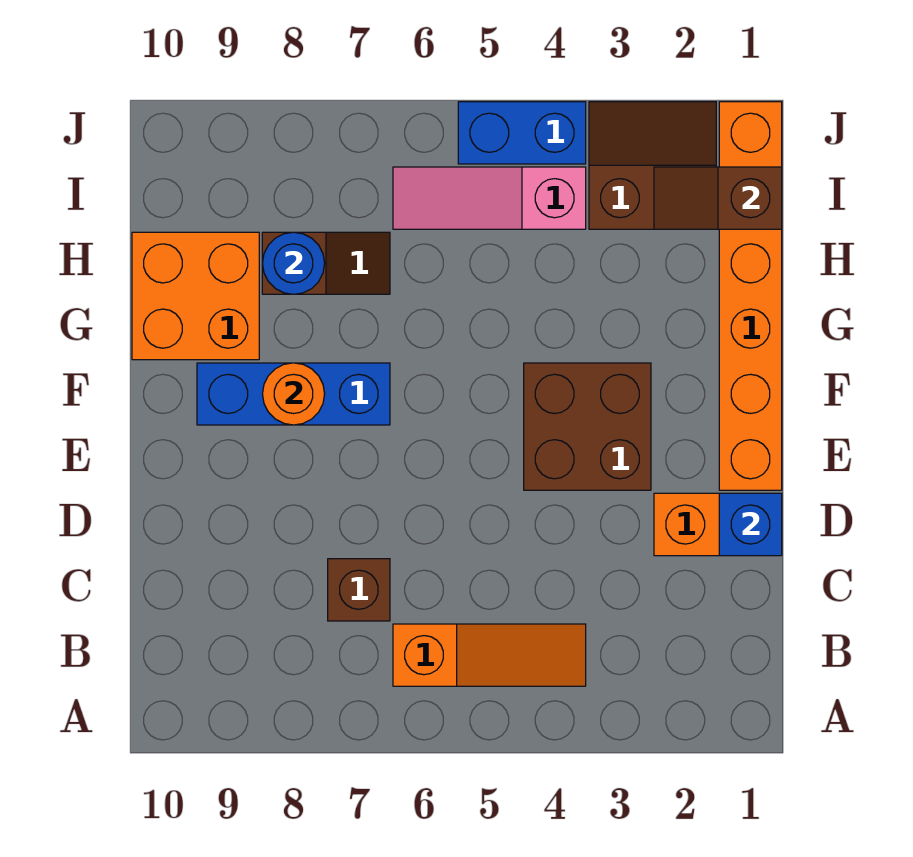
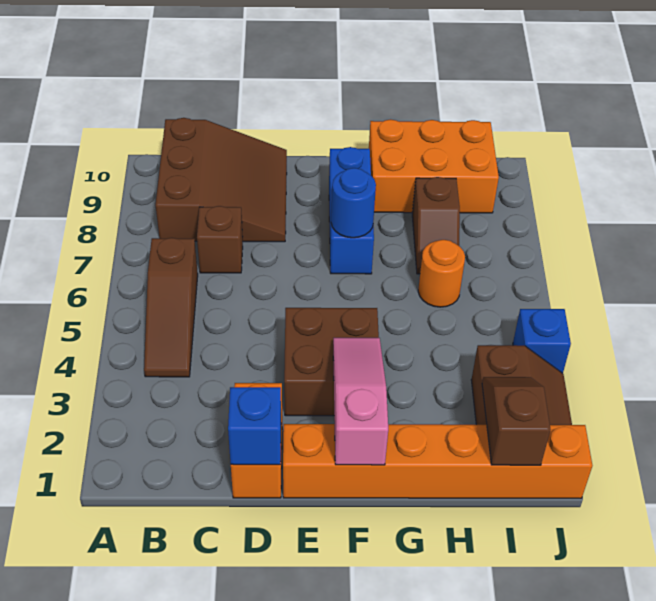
orange 1x3 slope [393,624,586,686] -> brown 1x3 slope [144,238,198,377]
none -> brown 3x3 slope [155,118,287,242]
orange 1x1 round brick [263,363,325,425] -> orange 1x1 round brick moved to [418,240,465,307]
orange 2x2 brick [132,232,259,360] -> orange 2x3 brick [369,119,499,213]
blue 1x1 round brick [262,232,325,294] -> blue 1x1 round brick moved to [331,168,376,238]
pink 1x3 slope [393,167,586,229] -> pink 1x3 slope moved to [333,338,388,465]
blue 1x2 brick [458,102,586,164] -> blue 1x1 brick [513,309,571,373]

